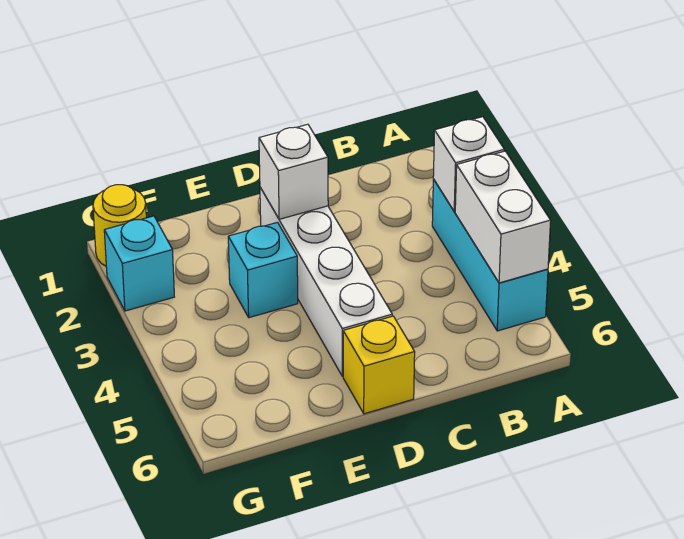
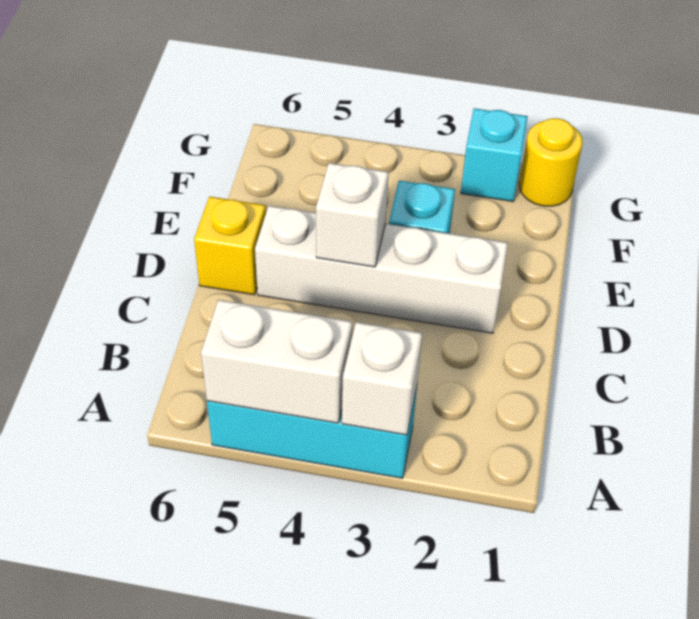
white 1x1 brick [259,124,328,219] -> white 1x1 brick moved to [316,163,389,267]

